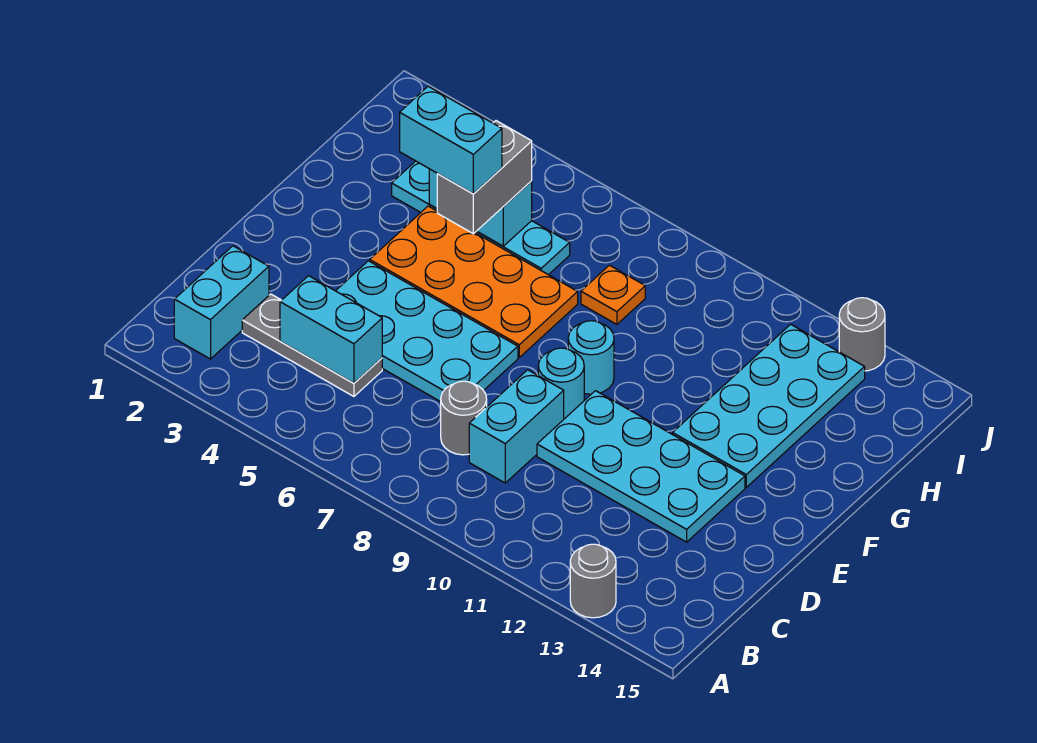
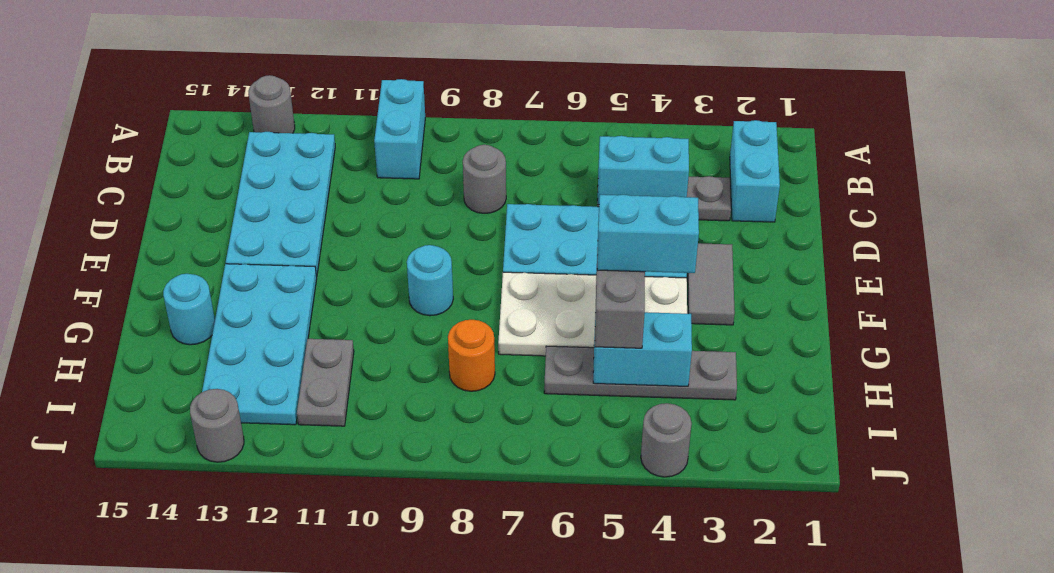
cyan 1x2 brick [469,370,564,483] -> cyan 1x2 brick moved to [374,79,425,179]
cyan 2x4 plate [537,391,745,542] -> cyan 2x4 plate turned to [226,132,335,276]
none -> grey 1x2 tile [688,243,735,325]
cyan 1x1 round brick [538,348,584,419] -> cyan 1x1 round brick moved to [163,274,215,345]
orange 2x4 plate [370,206,578,357] -> white 2x4 plate [498,272,687,356]
cyan 1x4 plate [392,161,570,275] -> grey 1x4 plate [544,346,737,400]
orange 1x1 plate [581,265,645,324] -> orange 1x1 round brick [448,320,495,391]
none -> grey 1x2 plate [297,339,354,426]
none -> grey 1x1 round brick [641,403,692,477]

